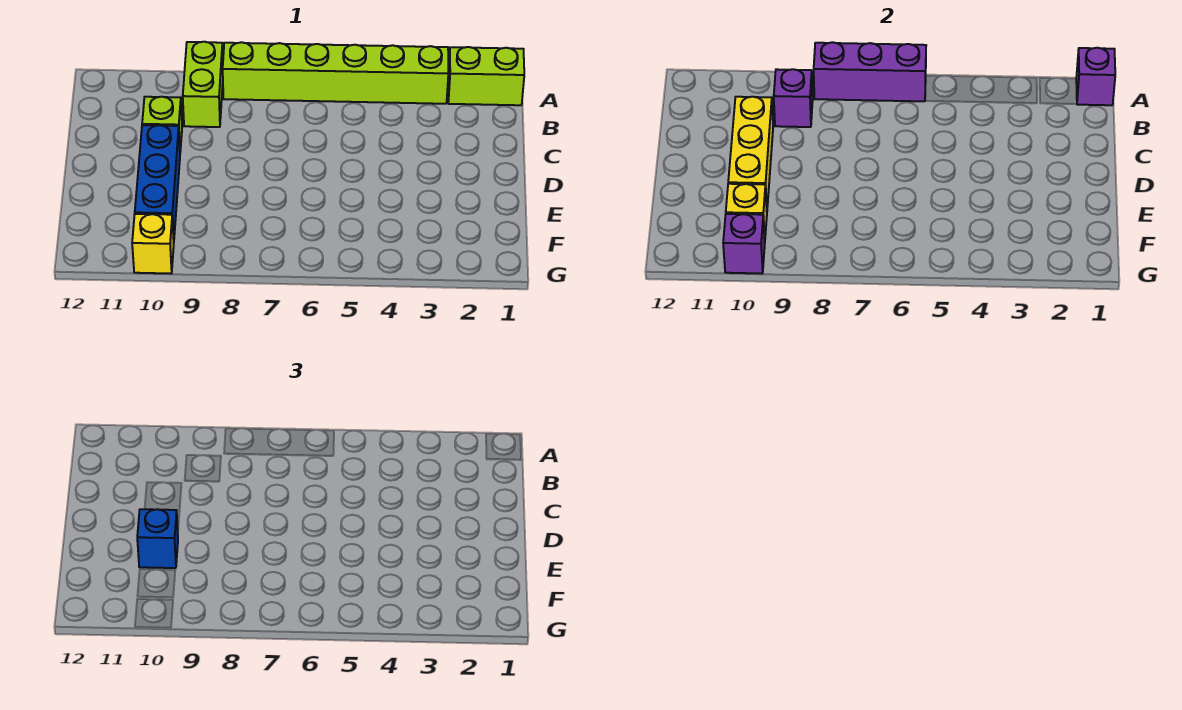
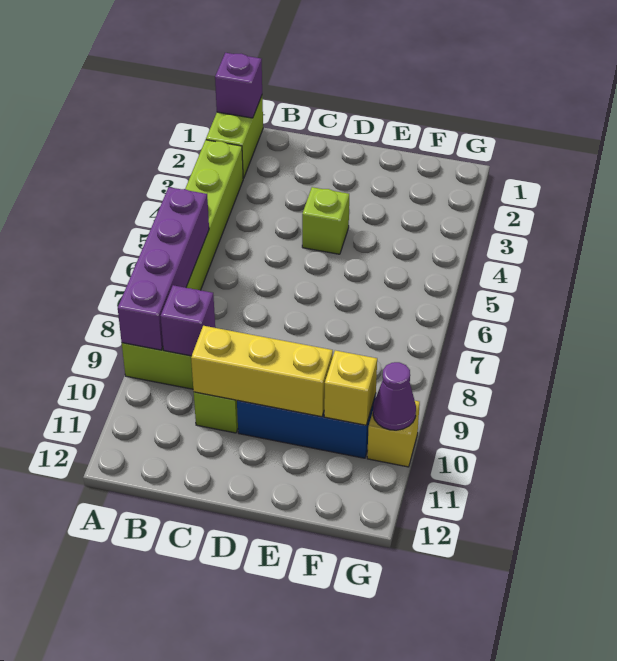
purple 1x3 brick [814,42,926,101] -> purple 1x4 brick [118,187,209,350]
none -> lime 1x1 brick [302,187,349,254]
blue 1x1 brick [137,509,178,568] -> none
purple 1x1 brick [723,214,765,274] -> purple 1x1 cone [373,362,416,430]

